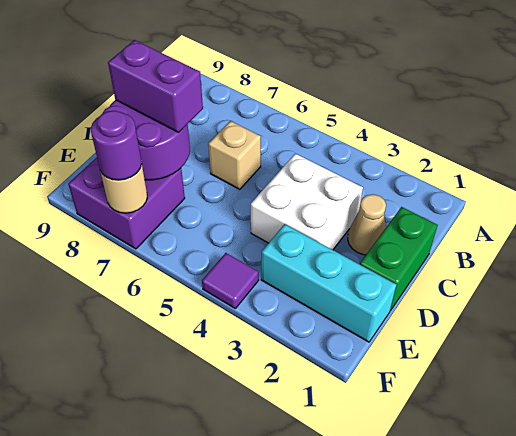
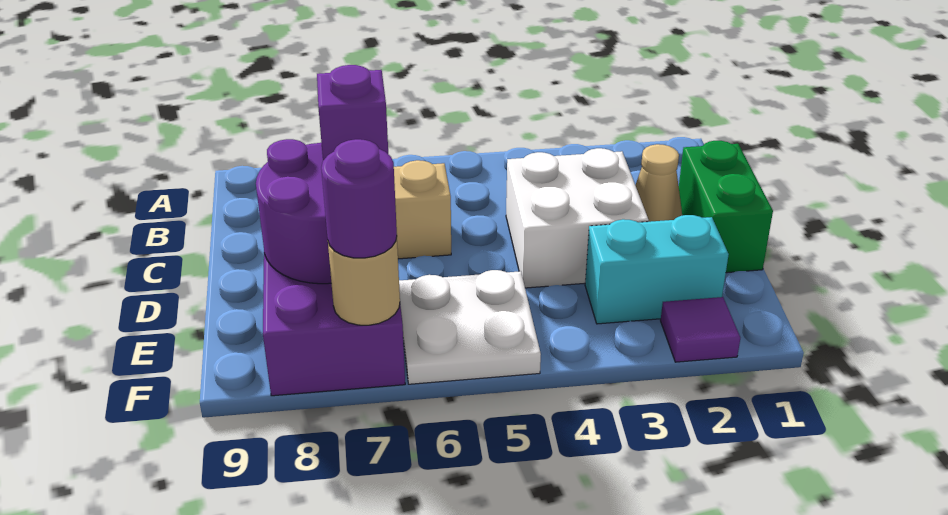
purple 1x2 brick [108,40,203,132] -> purple 1x1 brick [317,65,388,160]
cyan 1x3 brick [261,224,396,342] -> cyan 1x2 brick [585,215,729,324]
none -> white 2x2 plate [399,270,541,384]
purple 1x1 tile [202,253,259,308] -> purple 1x1 tile moved to [661,297,740,362]

